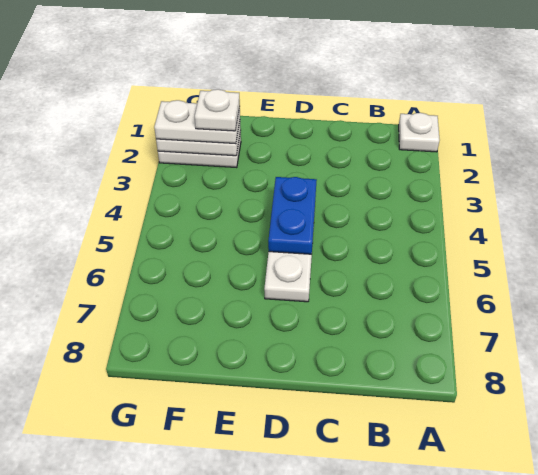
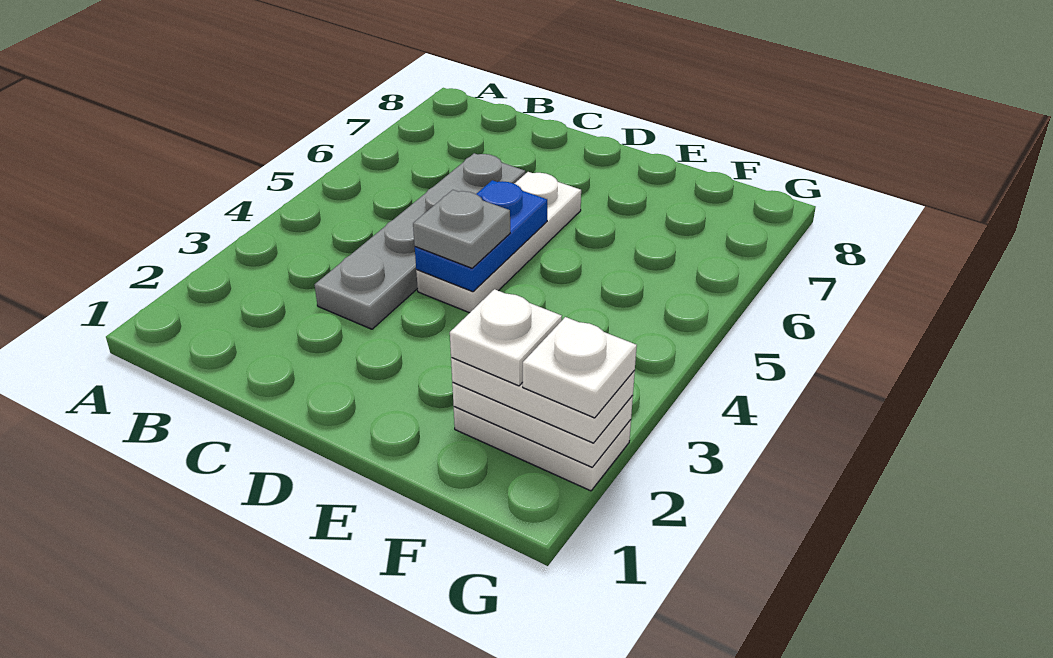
white 1x1 plate [399,113,440,152] -> white 1x1 plate moved to [523,317,637,418]
none -> grey 1x4 plate [315,153,525,329]
none -> grey 1x1 plate [413,190,510,268]

